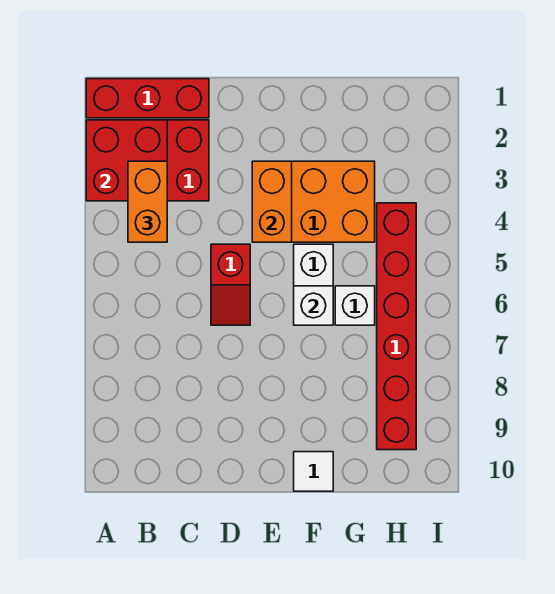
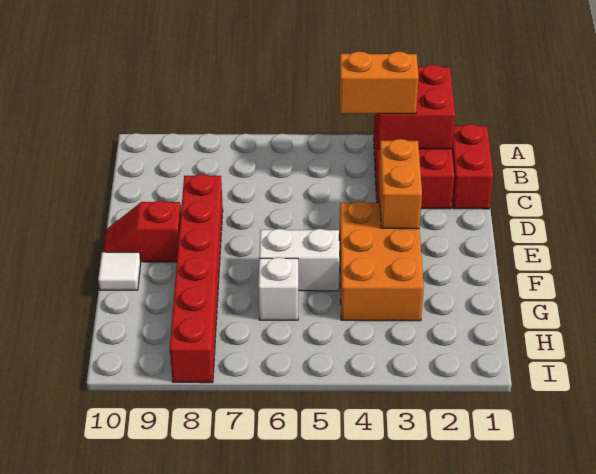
red 1x3 brick [86,79,209,118] -> red 1x2 brick [452,124,493,209]
red 1x2 slope [211,244,250,325] -> red 1x2 slope moved to [103,201,181,262]
orange 1x2 brick [252,161,292,242] -> orange 1x2 brick turned to [379,139,422,229]
white 1x1 brick [294,286,333,325] -> none
red 1x6 brick [377,203,416,450] -> red 1x6 brick turned to [170,174,223,383]

